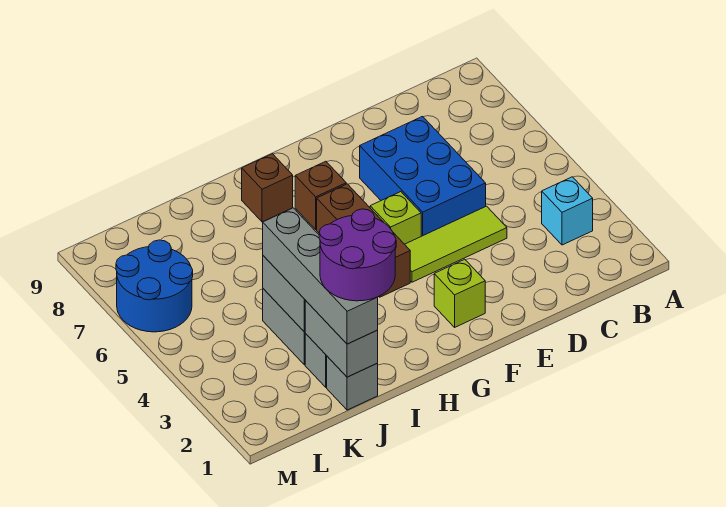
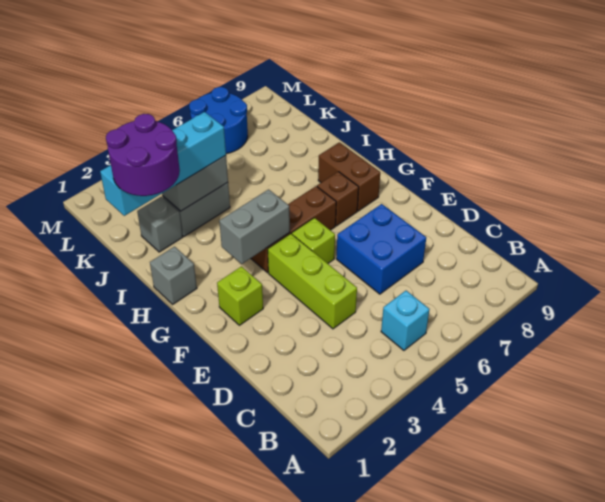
cyan 1x1 brick [542,177,593,245] -> cyan 1x1 brick moved to [381,291,430,350]
lime 1x3 tile [405,206,507,282] -> lime 1x3 brick [268,234,357,329]
blue 2x3 brick [360,117,486,236] -> blue 2x2 brick [336,204,426,294]
brown 1x1 brick [242,154,293,222] -> brown 1x2 brick [318,142,380,211]
grey 1x1 brick [327,356,378,410] -> grey 1x1 brick moved to [150,247,197,304]
grey 1x2 brick [305,301,378,377] -> grey 1x2 brick moved to [219,189,290,264]
grey 1x4 brick [263,208,378,344] -> cyan 1x4 brick [100,112,226,216]

